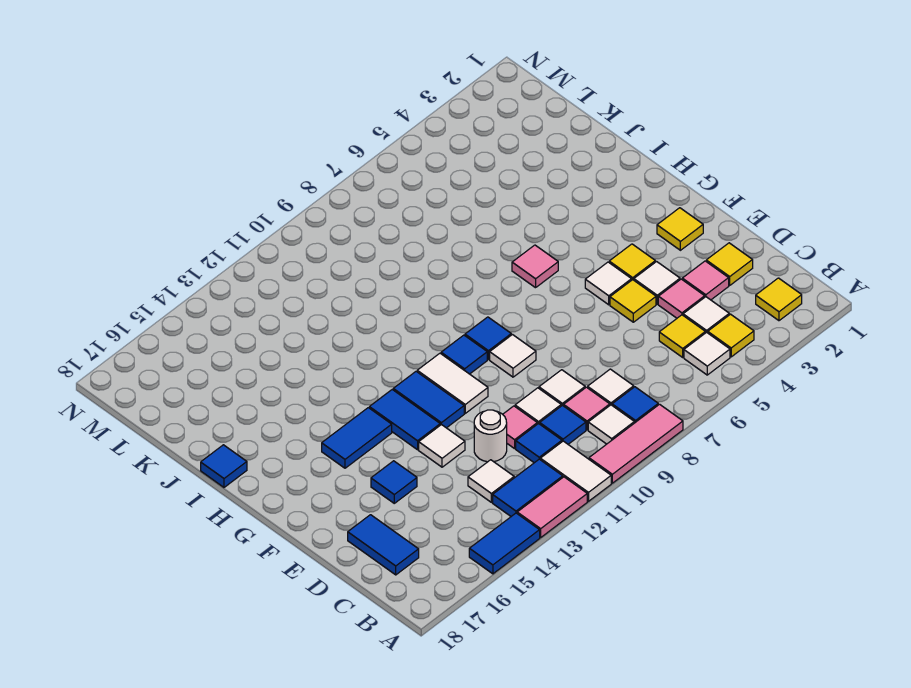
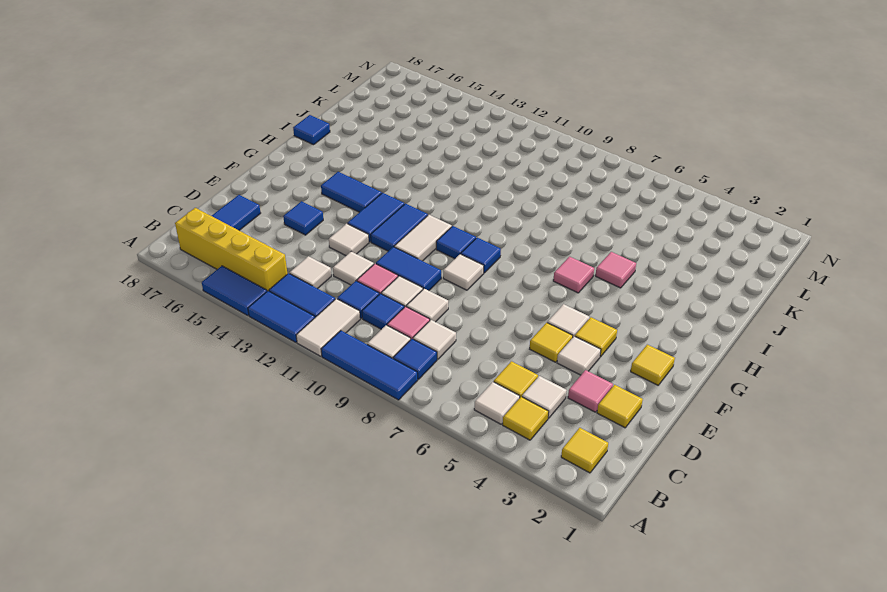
pink 1x3 tile [589,404,683,483] -> blue 1x3 tile [321,331,418,400]
pink 1x2 tile [517,477,587,537] -> blue 1x2 tile [248,291,315,342]
none -> yellow 1x4 brick [175,208,287,291]
pink 1x1 tile [658,279,705,318] -> pink 1x1 tile moved to [595,252,636,288]
white 1x1 round brick [474,410,507,462] -> white 1x1 tile [333,252,374,285]
none -> blue 1x2 tile [376,247,441,291]

